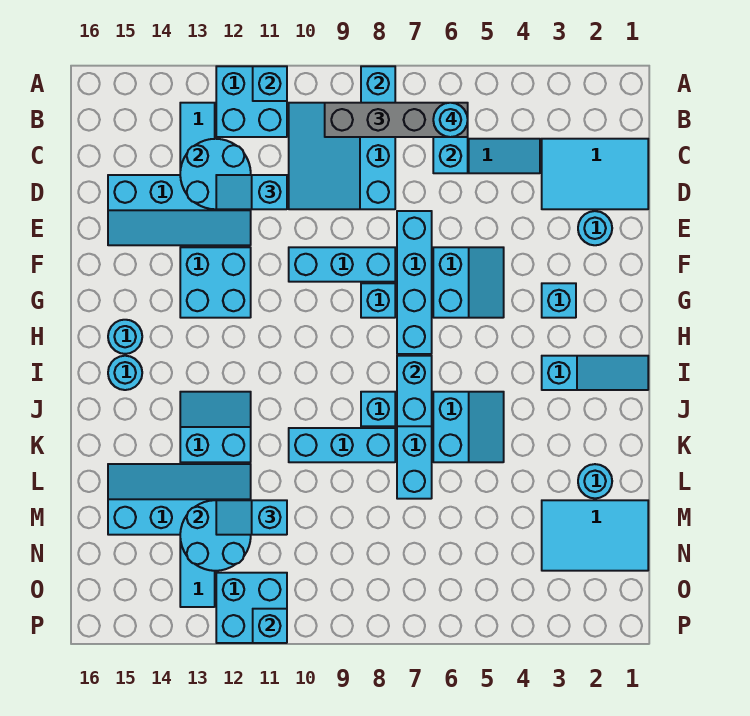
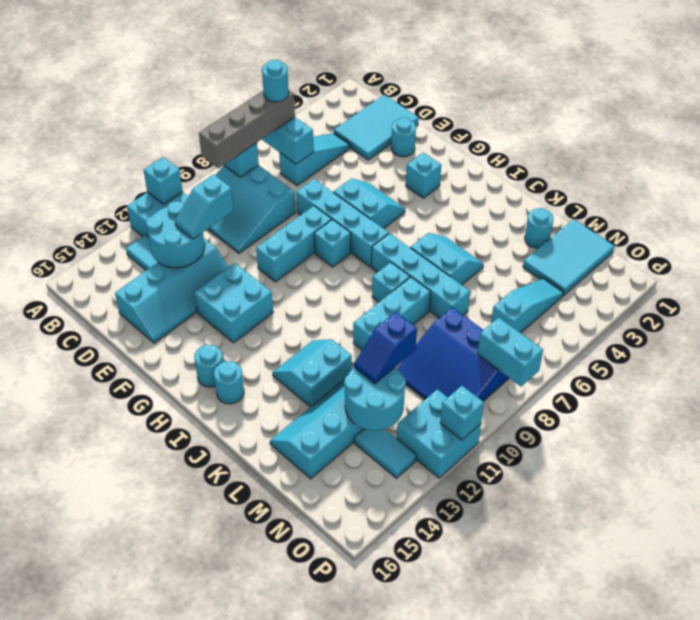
cyan 1x3 slope [542,356,648,390] -> cyan 1x3 slope moved to [491,279,563,333]
cyan 1x2 brick [397,356,432,426] -> cyan 1x2 brick moved to [478,317,543,387]
none -> blue 3x3 slope [397,307,509,401]
cyan 1x2 slope [216,500,287,535] -> blue 1x2 slope [354,312,417,384]

